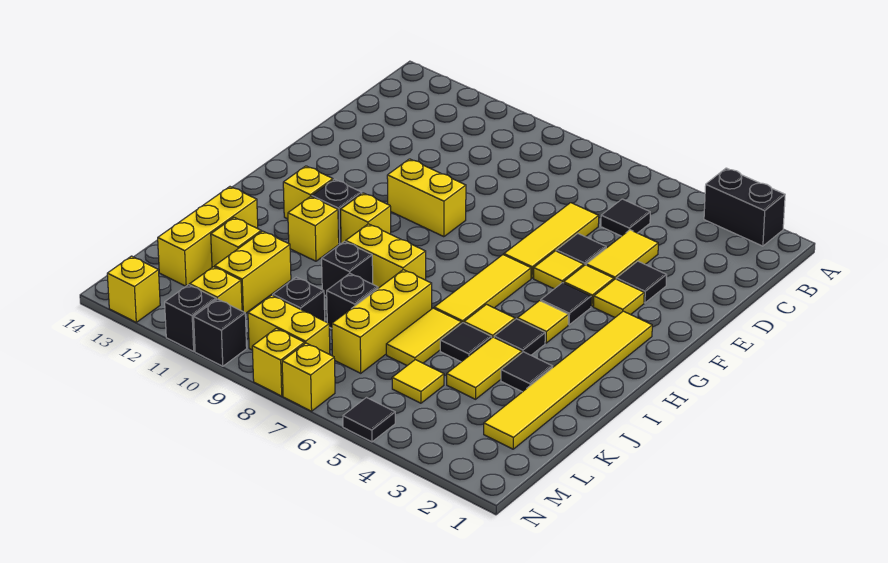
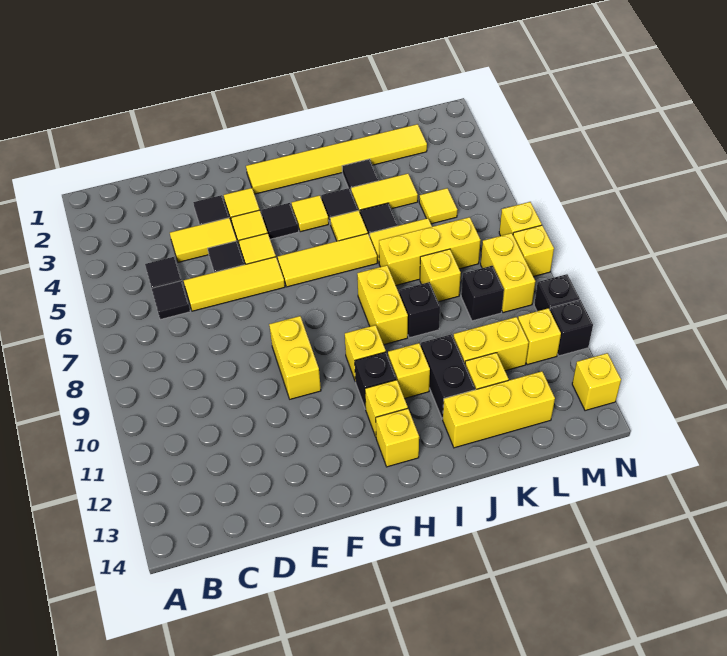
black 1x2 brick [704,168,785,246] -> black 1x2 brick moved to [421,334,475,419]
none -> yellow 1x1 brick [376,409,419,467]
black 1x1 brick [327,274,378,328] -> yellow 1x1 brick [420,249,461,302]
black 1x1 tile [343,398,395,442] -> black 1x1 tile moved to [152,281,190,320]

